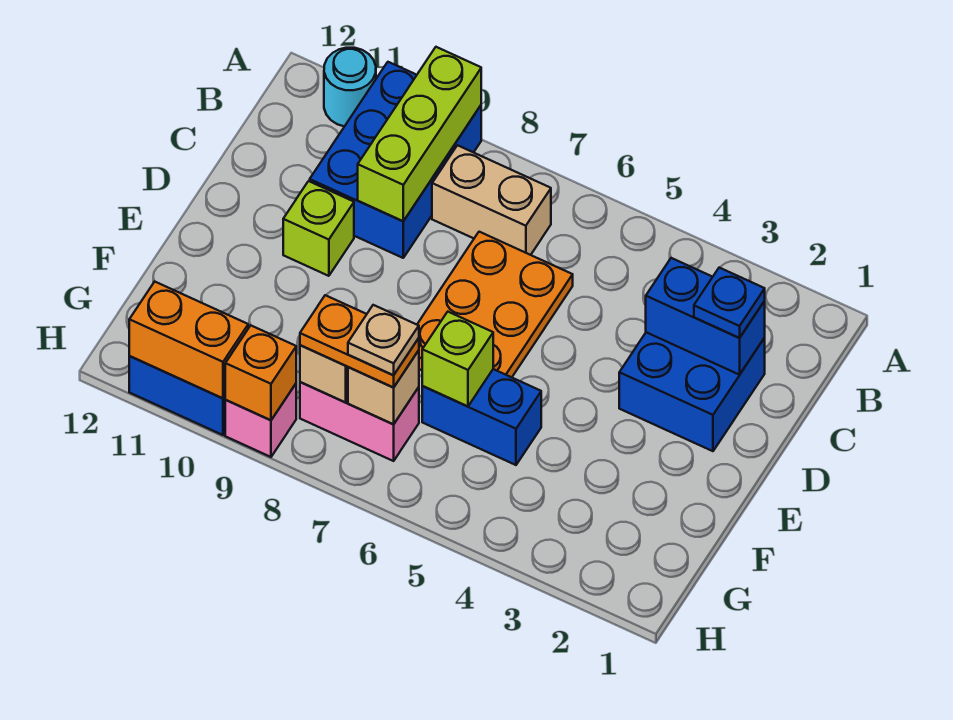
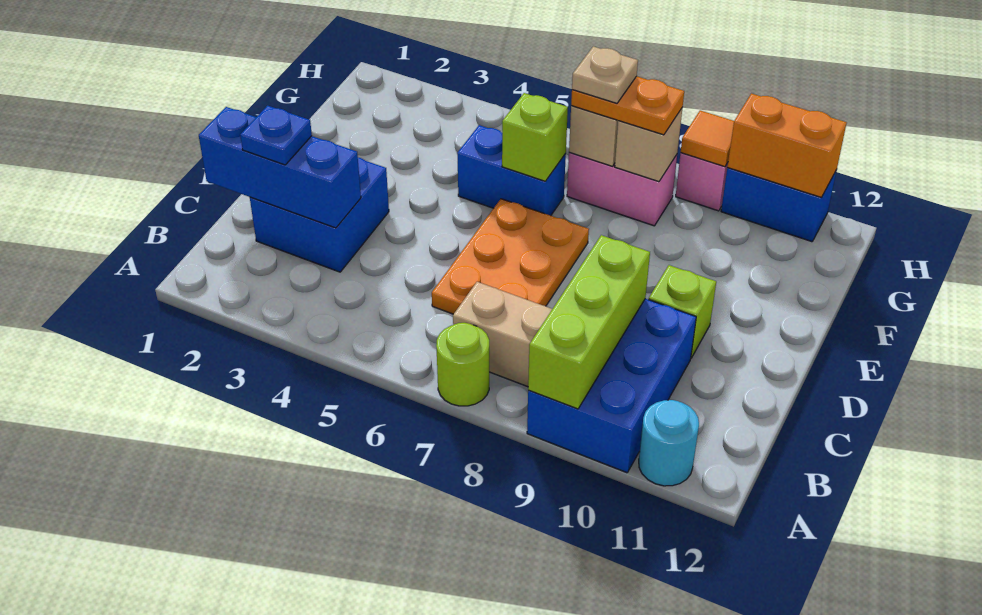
none -> lime 1x1 round brick [436,323,489,406]
blue 1x2 brick [646,258,765,375] -> blue 1x3 brick [199,107,361,228]
orange 1x1 brick [225,325,296,420] -> orange 1x1 tile [681,111,734,167]

